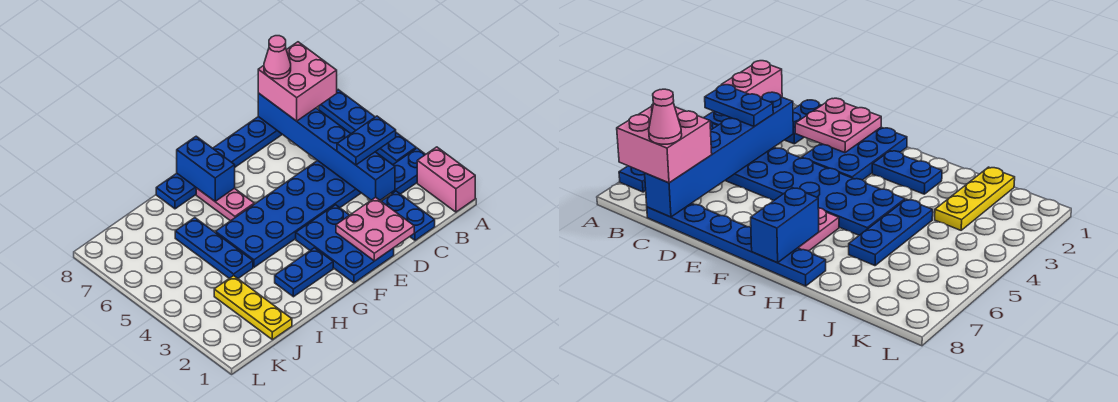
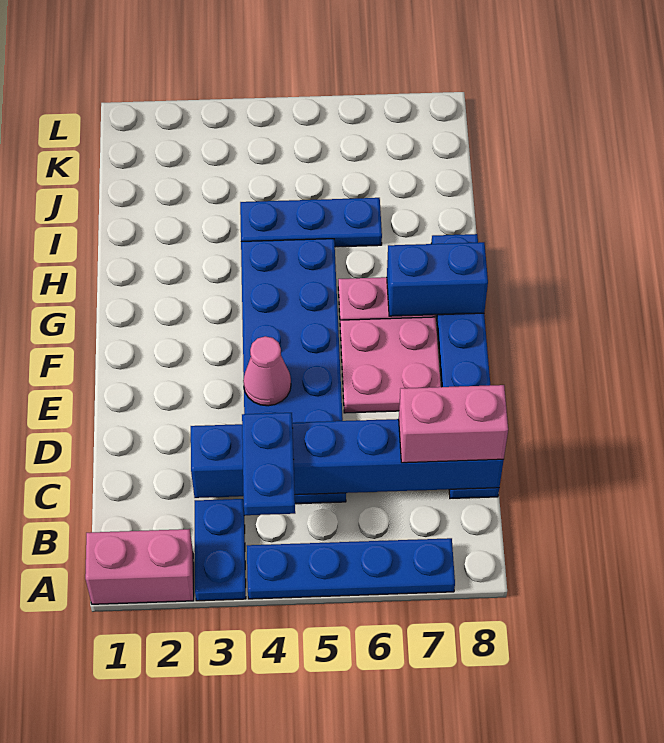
pink 2x2 brick [258,42,337,121] -> pink 1x2 brick [399,385,508,463]
blue 1x2 plate [381,191,435,240] -> none
pink 1x1 cone [264,36,291,79] -> pink 1x1 cone moved to [243,336,291,406]
pink 2x2 plate [336,197,414,261] -> pink 2x2 plate moved to [340,317,441,413]
blue 2x3 plate [296,205,394,283] -> none
blue 1x2 plate [275,248,333,297] -> none
yellow 1x3 plate [214,276,292,340] -> none

